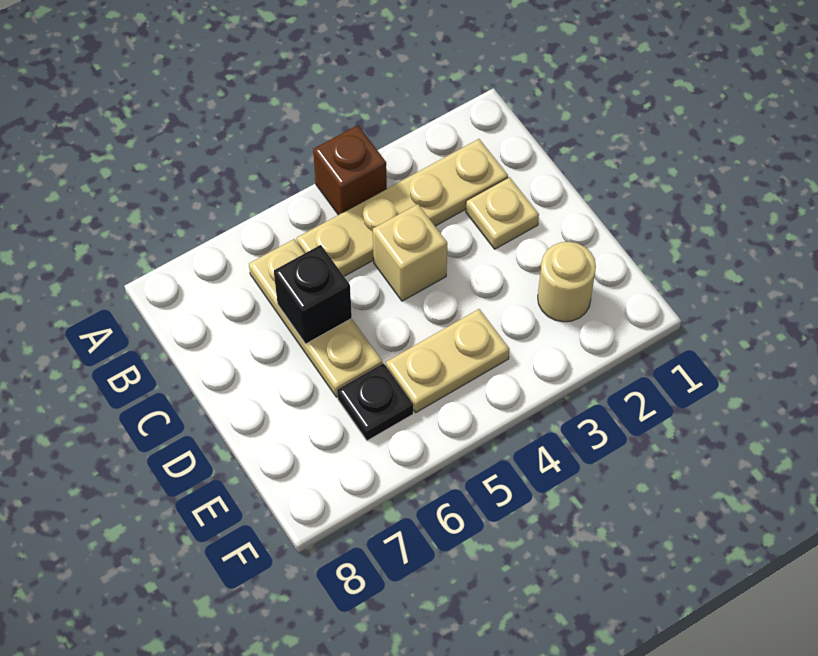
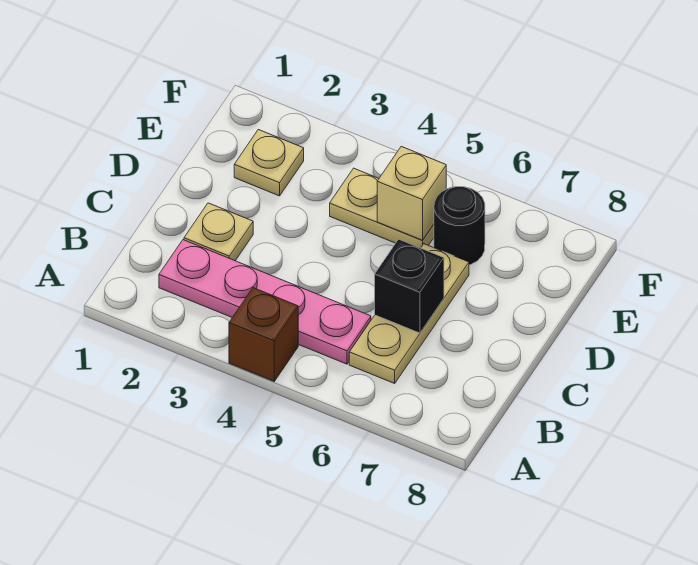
tan 1x4 plate [297,139,508,276] -> pink 1x4 plate [159,240,371,364]
tan 1x1 brick [373,204,447,301] -> tan 1x1 brick moved to [377,146,446,240]
tan 1x1 round brick [538,242,596,322] -> tan 1x1 plate [234,130,304,196]
black 1x1 plate [337,363,413,441] -> black 1x1 round brick [434,187,485,265]

